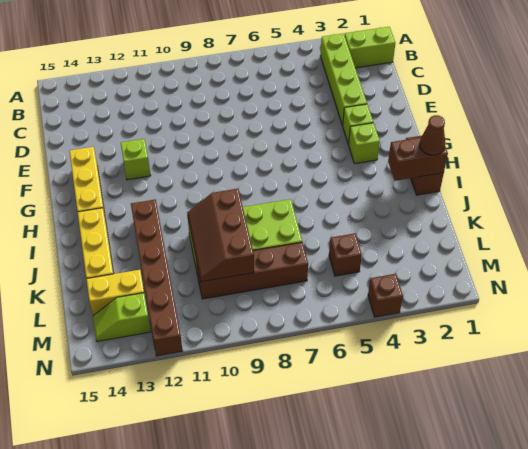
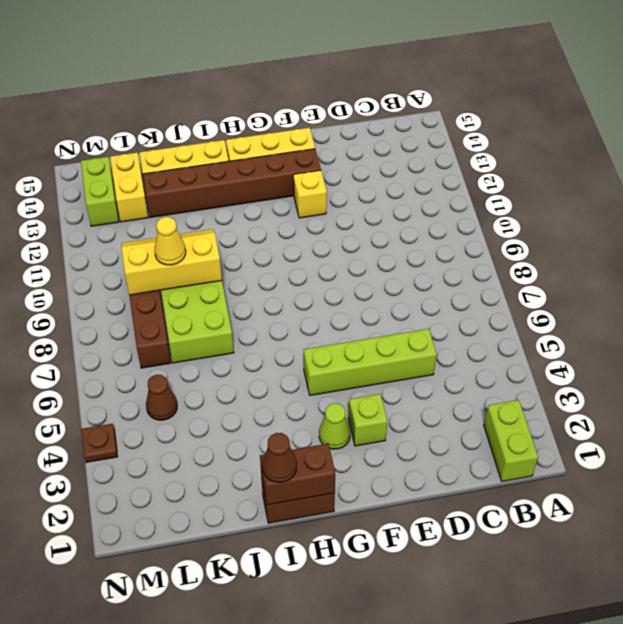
lime 1x4 brick [320,33,367,126] -> lime 1x4 brick moved to [304,329,437,395]
lime 1x1 brick [121,139,151,180] -> yellow 1x1 brick [294,170,327,218]
lime 1x1 brick [348,123,380,164] -> lime 1x1 cone [319,403,350,449]
brown 1x2 brick [388,137,448,181] -> brown 1x2 brick turned to [260,444,335,505]
brown 1x6 brick [131,199,182,356] -> brown 1x6 brick moved to [143,149,321,218]
brown 2x3 slope [187,189,254,282] -> yellow 2x3 slope [121,229,222,295]
none -> yellow 1x1 cone [155,217,186,265]
brown 1x1 brick [329,233,362,276] -> brown 1x1 cone [146,375,177,420]
lime 1x2 slope [93,293,151,341] -> lime 1x2 brick [81,157,119,226]
brown 1x1 brick [368,273,403,317] -> brown 1x1 plate [81,424,118,462]

